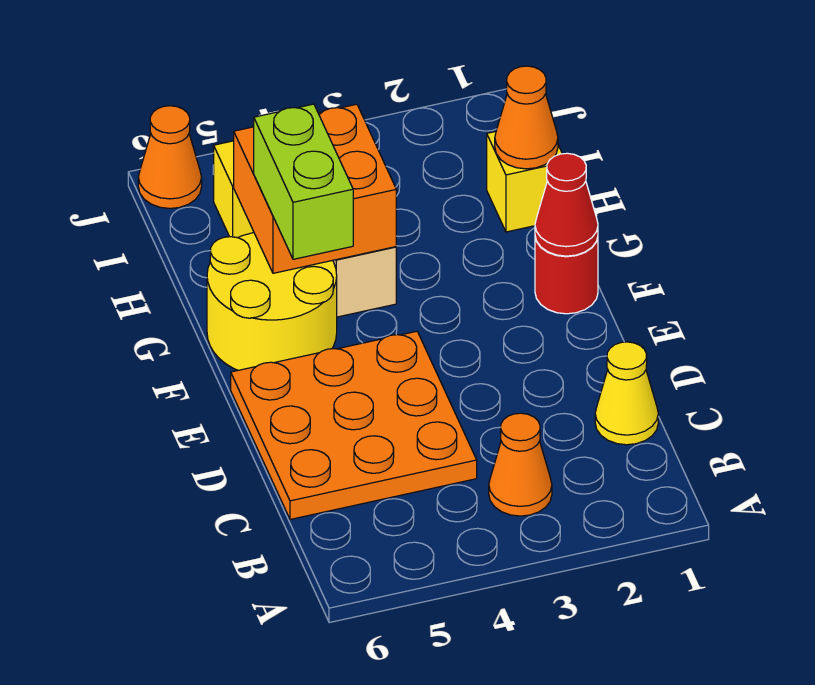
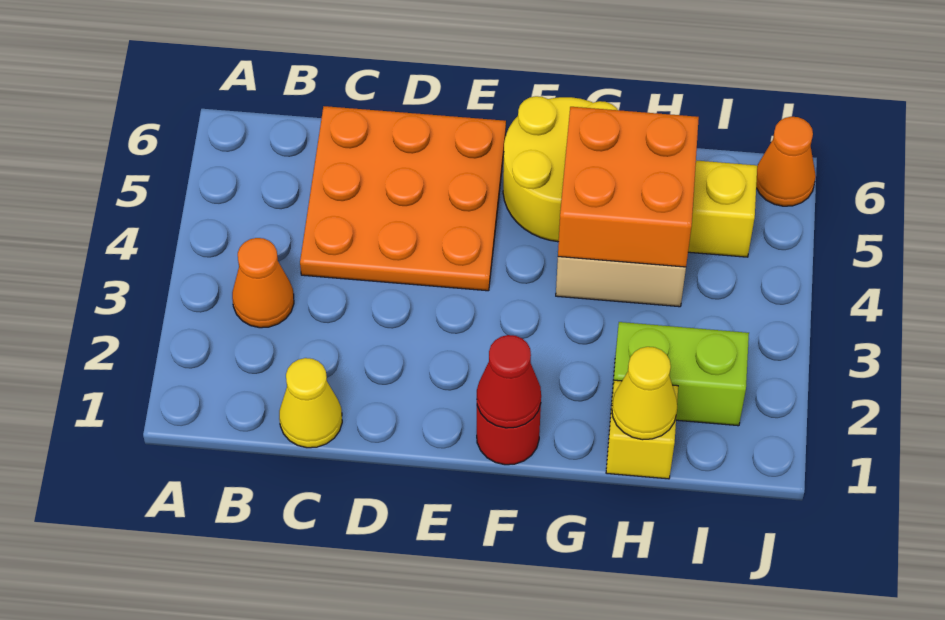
lime 1x2 brick [254,104,353,259] -> lime 1x2 brick moved to [611,322,749,426]
orange 1x1 cone [495,66,558,169] -> yellow 1x1 cone [612,347,677,440]

